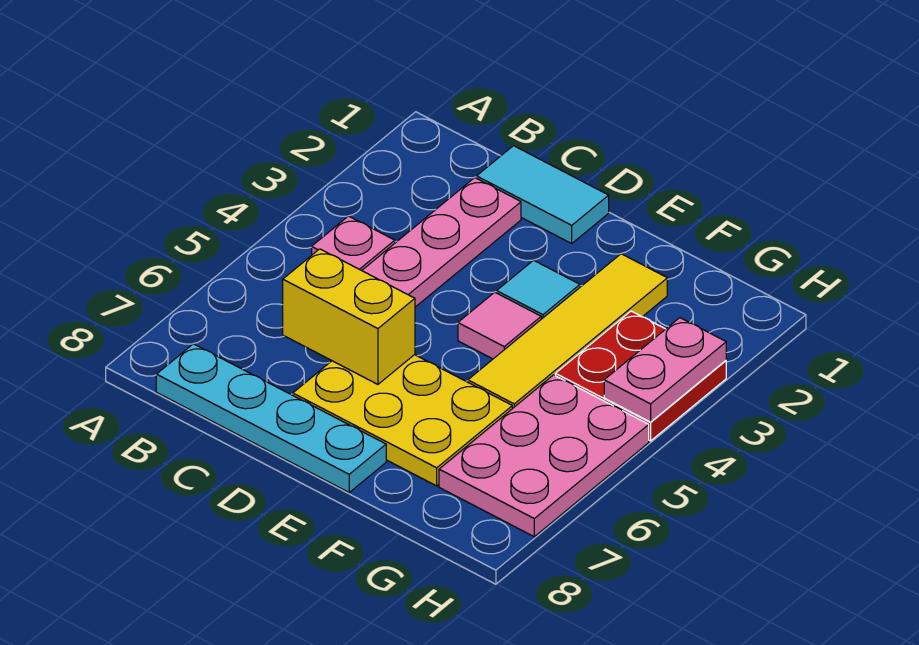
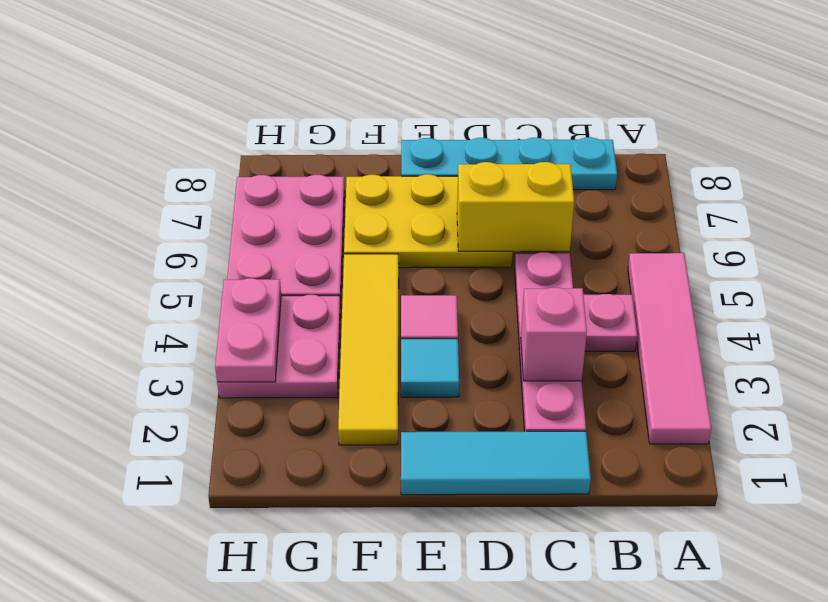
none -> pink 1x4 tile [628,253,711,444]
cyan 1x2 tile [477,146,609,243] -> cyan 1x3 tile [401,431,591,495]
none -> pink 1x1 brick [521,288,587,381]
red 2x2 plate [555,311,726,441] -> pink 2x2 plate [217,295,340,398]

